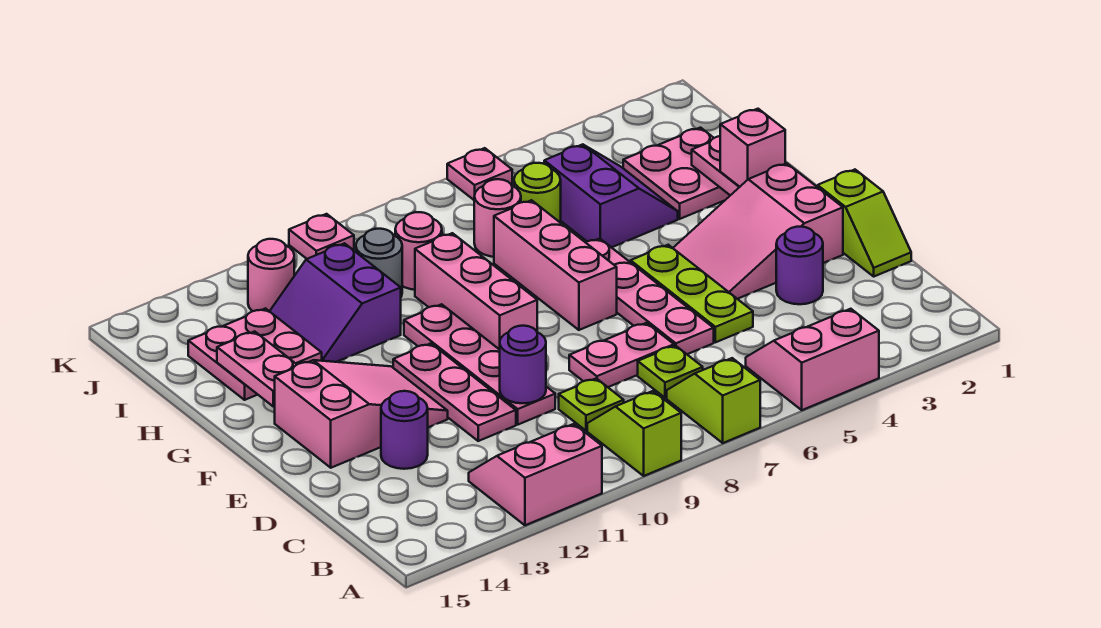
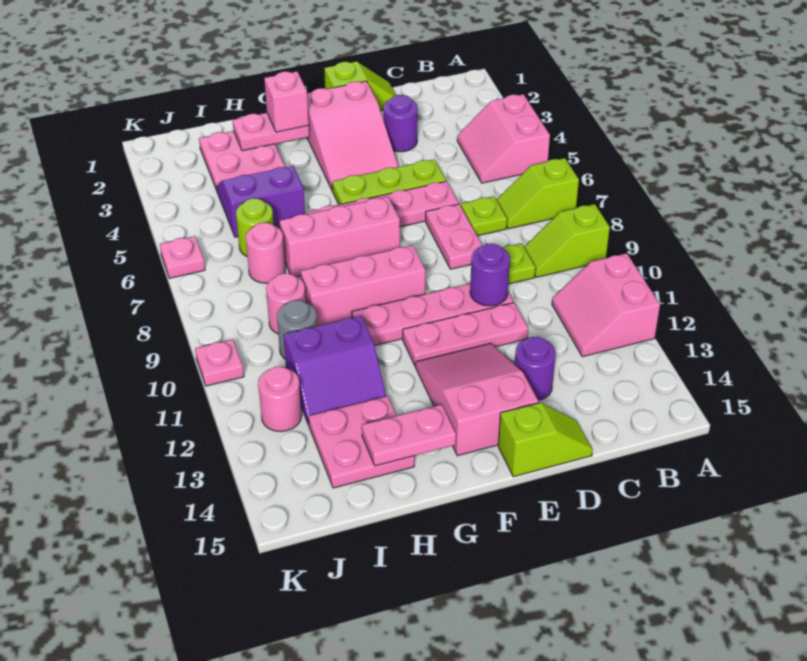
none -> lime 1x2 slope [498,403,593,477]

